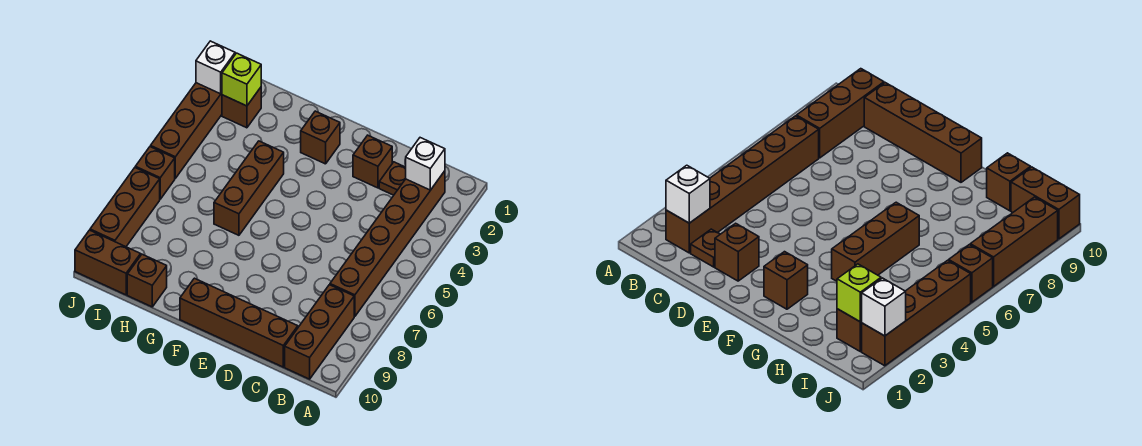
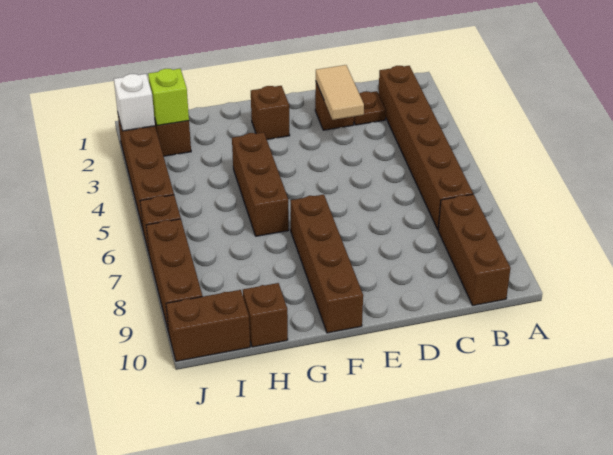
white 1x1 brick [406,138,445,190] -> none
brown 1x4 brick [180,278,298,367] -> brown 1x4 brick turned to [291,195,363,333]
none -> tan 1x2 tile [316,65,364,120]

